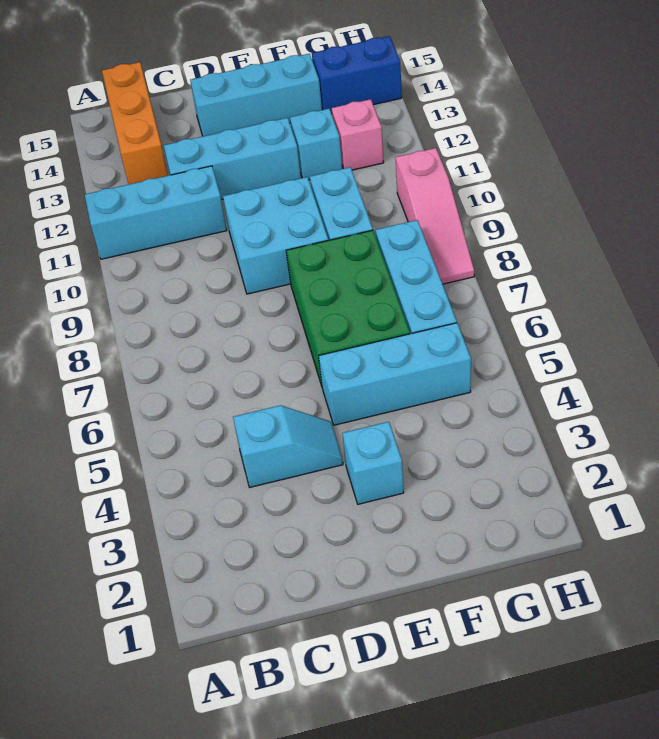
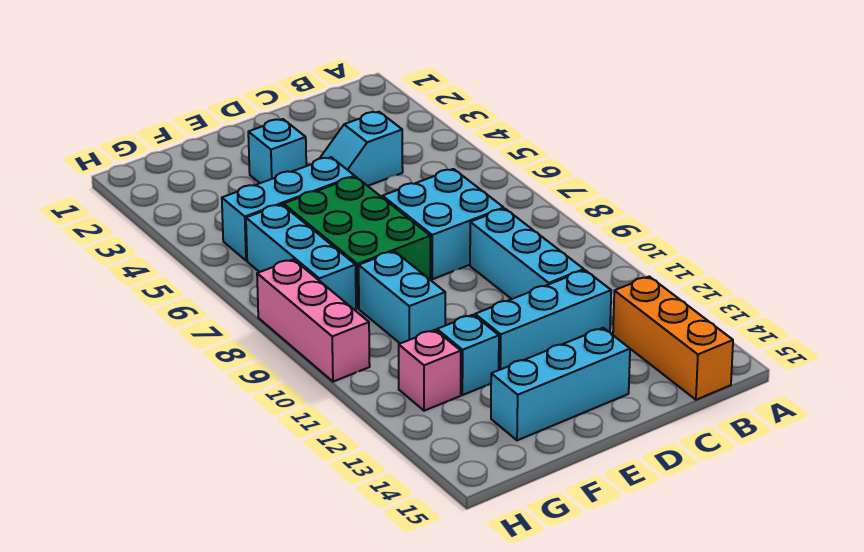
cyan 1x3 brick [85,166,227,259] -> cyan 1x3 brick turned to [470,209,584,299]
cyan 2x2 brick [223,177,328,294] -> cyan 2x2 brick moved to [382,169,504,279]
blue 1x2 brick [312,36,402,114] -> none
pink 1x3 slope [396,148,474,284] -> pink 1x3 brick [257,259,370,382]

